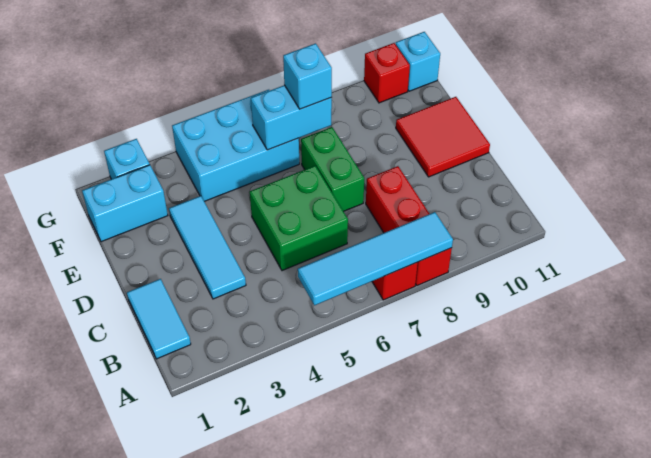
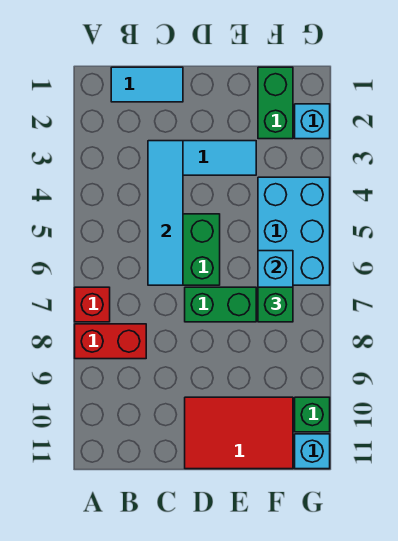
cyan 1x4 tile [298,212,453,305] -> cyan 1x4 tile moved to [148,141,183,285]
red 1x3 brick [366,166,452,286] -> red 1x2 brick [75,324,146,359]
red 2x2 tile [396,97,490,177] -> red 2x3 tile [185,397,293,469]
cyan 1x2 brick [82,165,168,242] -> green 1x2 brick [258,67,293,139]
cyan 1x1 brick [283,43,332,109] -> green 1x1 brick [258,287,293,322]
red 1x1 brick [364,43,410,103] -> green 1x1 brick [295,397,330,432]

